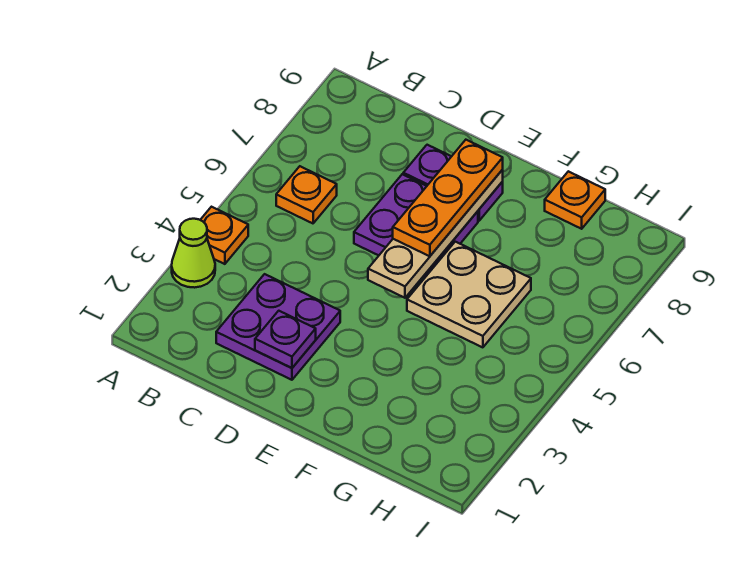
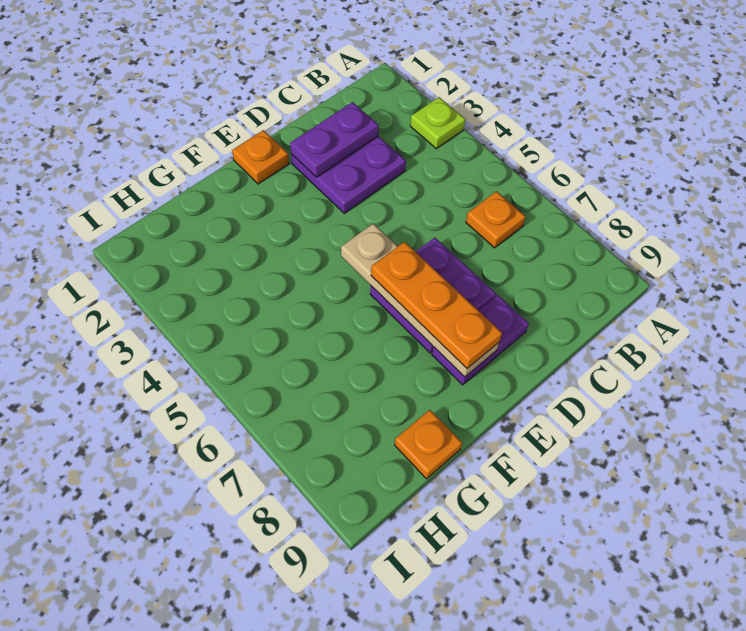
lime 1x1 cone [172,219,215,288] -> lime 1x1 plate [410,97,465,149]
orange 1x1 plate [201,207,248,264] -> orange 1x1 plate moved to [232,130,289,184]
purple 1x1 plate [255,311,316,368] -> purple 1x2 plate [290,102,379,177]
tan 2x2 plate [407,242,531,347] -> none

